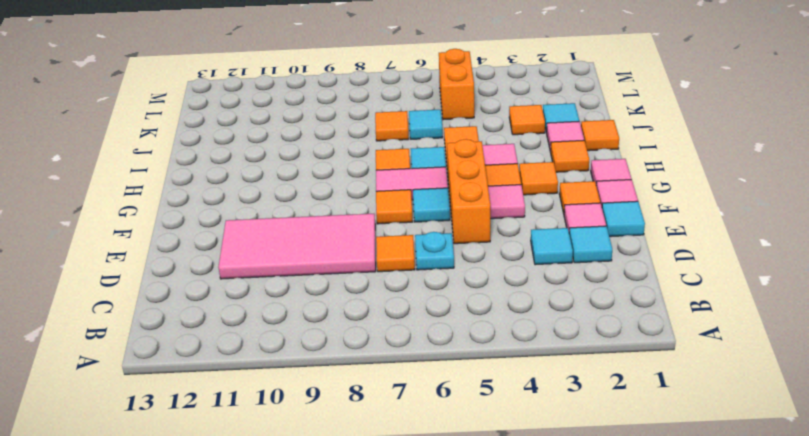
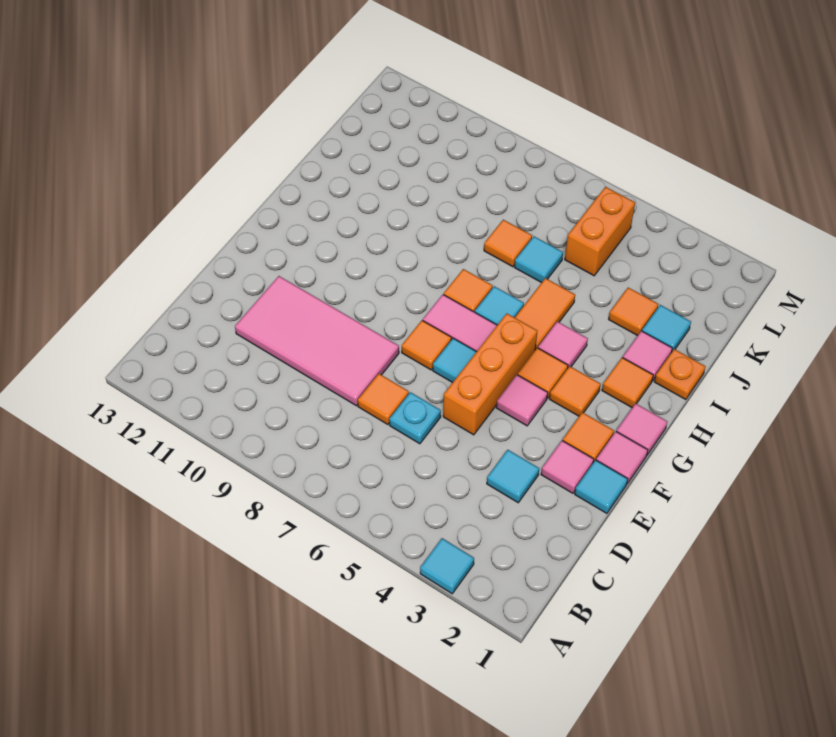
cyan 1x1 tile [569,226,612,263] -> cyan 1x1 tile moved to [420,538,474,594]
orange 1x1 tile [581,120,619,151] -> orange 1x1 plate [654,349,706,400]

